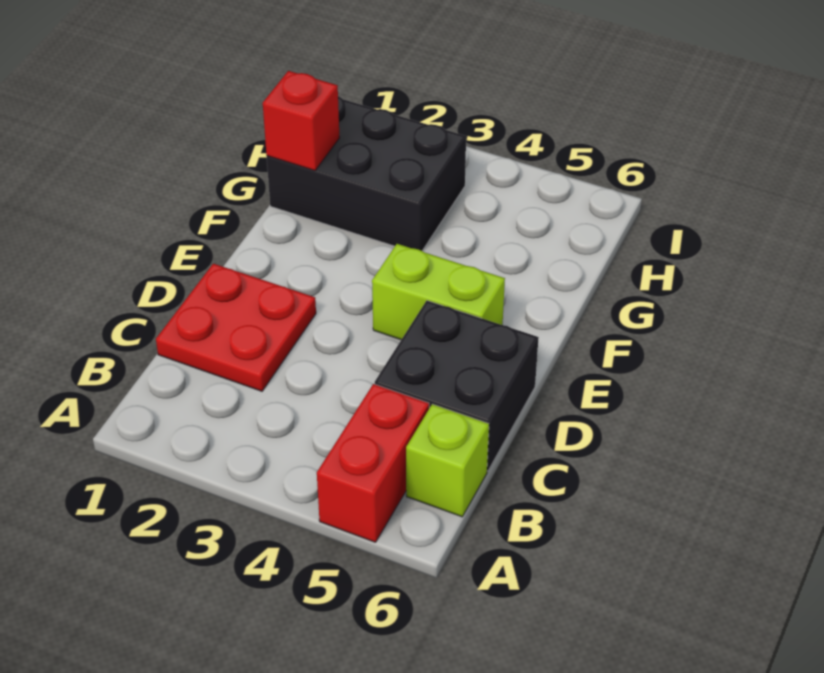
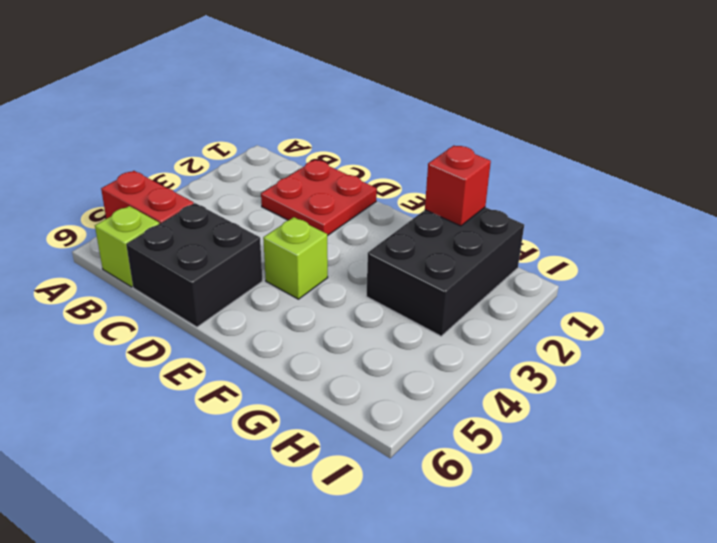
lime 1x2 brick [372,244,505,340] -> lime 1x1 brick [263,217,328,299]

